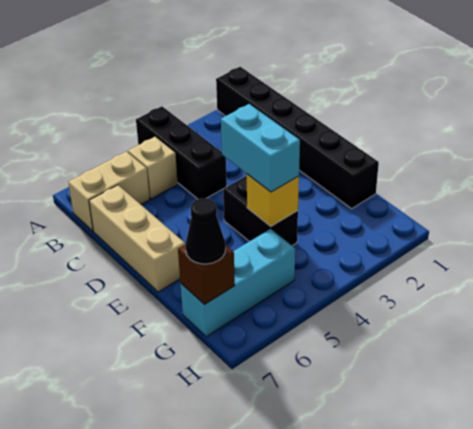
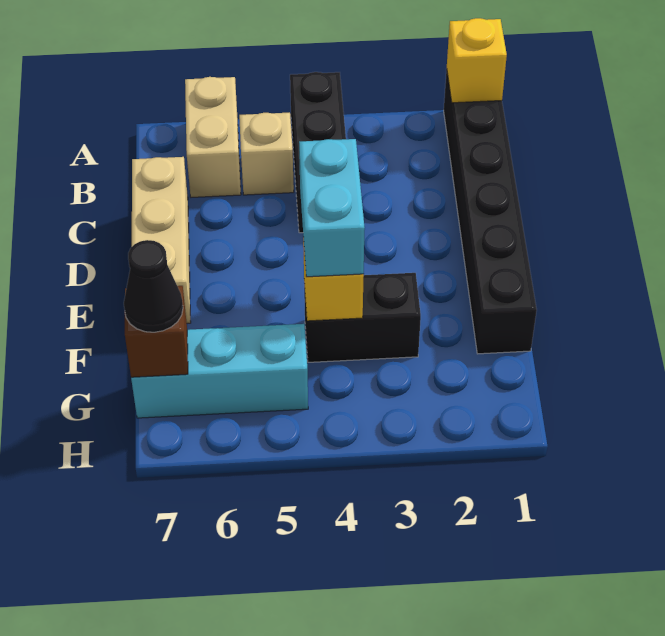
none -> yellow 1x1 brick [447,18,507,103]
tan 1x2 brick [68,152,150,231] -> tan 1x2 brick turned to [185,77,241,197]
black 1x2 brick [223,176,298,245] -> black 1x2 brick turned to [304,273,421,362]

